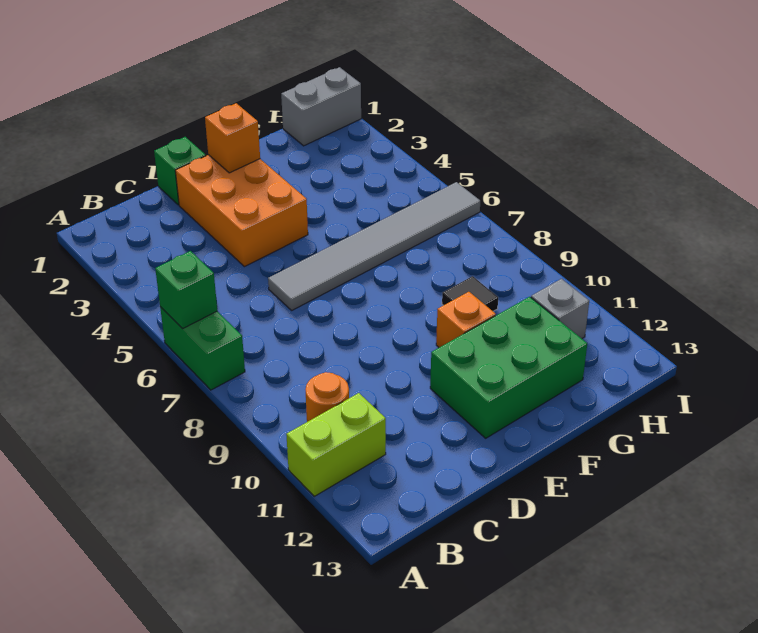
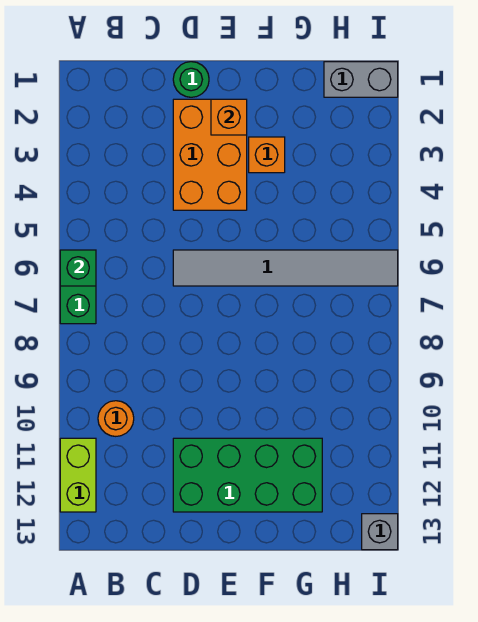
lime 1x2 brick [286,393,386,496] -> lime 1x2 brick turned to [60,438,96,512]
green 1x1 brick [154,137,206,205] -> green 1x1 round brick [173,62,209,97]
green 2x3 brick [430,297,587,438] -> green 2x4 brick [173,438,322,512]
orange 1x1 brick [436,292,496,347] -> orange 1x1 brick moved to [249,137,285,173]
black 1x1 tile [442,276,498,311] -> none
grey 1x1 brick [531,279,589,339] -> grey 1x1 brick moved to [362,514,398,550]

